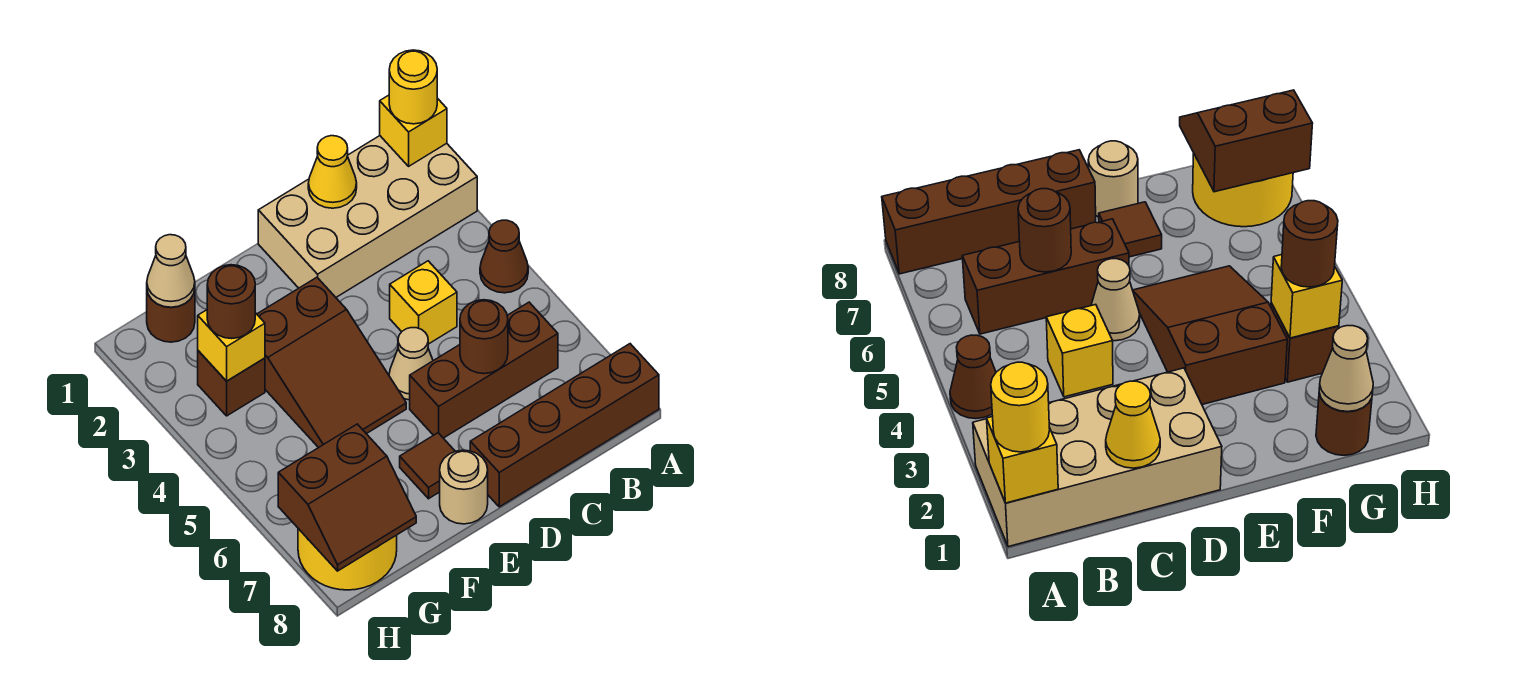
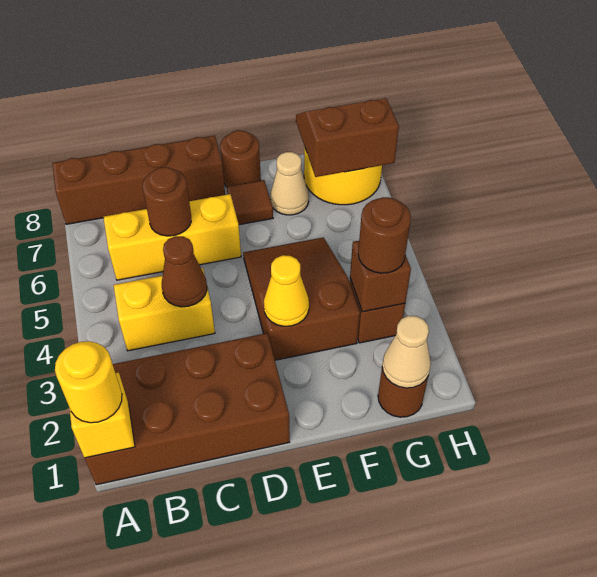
tan 2x4 brick [258,136,477,297] -> brown 2x4 brick [85,333,290,485]
brown 1x1 cone [480,220,528,293] -> brown 1x1 cone moved to [162,236,207,307]
brown 1x3 brick [410,302,558,438] -> yellow 1x3 brick [103,194,241,280]
yellow 1x1 cone [308,136,357,208] -> yellow 1x1 cone moved to [264,255,309,326]
yellow 1x1 brick [390,261,457,344] -> yellow 1x2 brick [114,268,215,351]
tan 1x1 cone [389,328,433,400] -> tan 1x1 cone moved to [270,152,309,215]
tan 1x1 round brick [440,450,488,524] -> brown 1x1 round brick [220,130,261,187]
yellow 1x1 brick [198,310,265,381] -> brown 1x1 brick [350,241,411,312]

